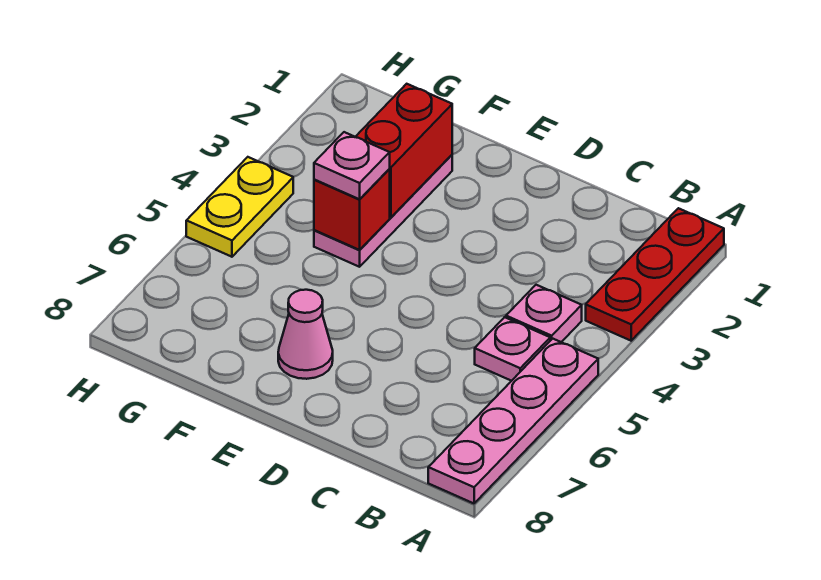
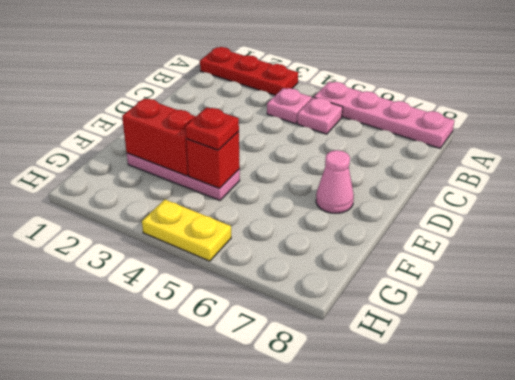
pink 1x1 plate [314,132,390,199] -> red 1x1 plate [185,107,239,150]

